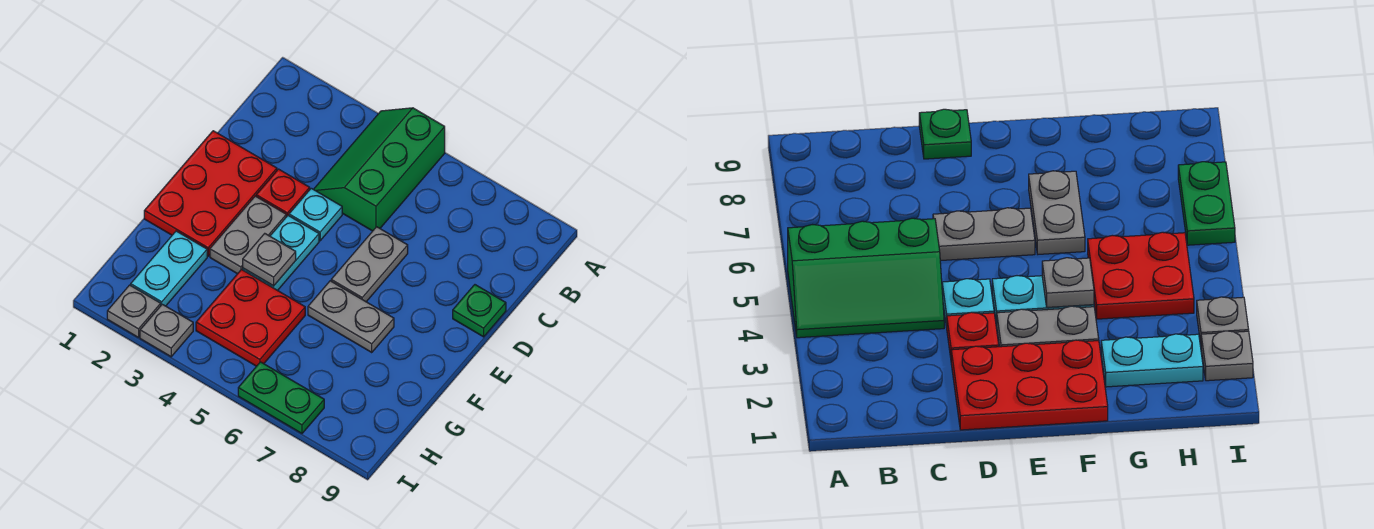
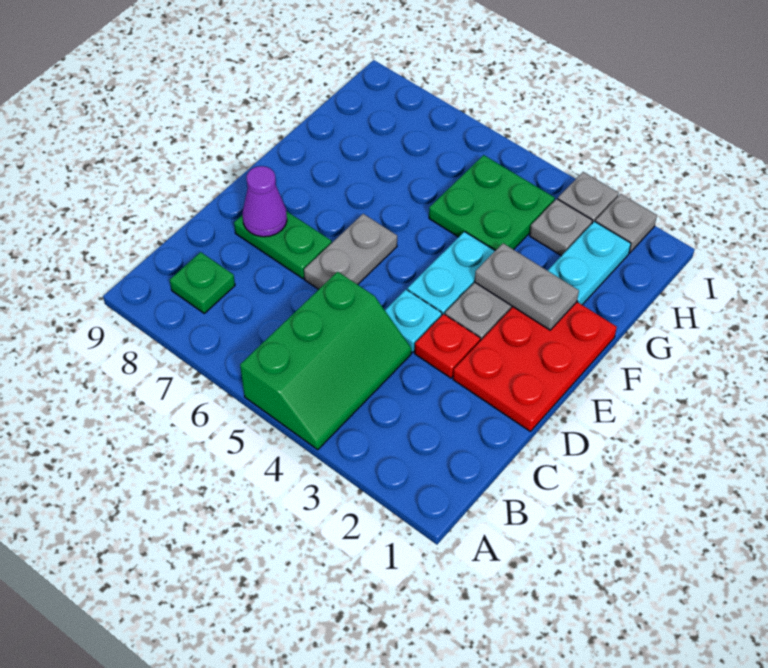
none -> purple 1x1 cone [243,166,287,237]
green 1x1 plate [453,285,506,337] -> green 1x1 plate moved to [170,252,235,313]
grey 1x1 plate [243,234,296,286] -> grey 1x1 plate moved to [530,199,593,256]
grey 1x2 plate [308,281,394,352] -> grey 1x2 plate moved to [475,243,579,330]
red 2x2 plate [196,270,305,366] -> green 2x2 plate [429,155,555,251]
green 1x2 plate [238,362,324,433] -> green 1x2 plate moved to [234,211,332,279]

